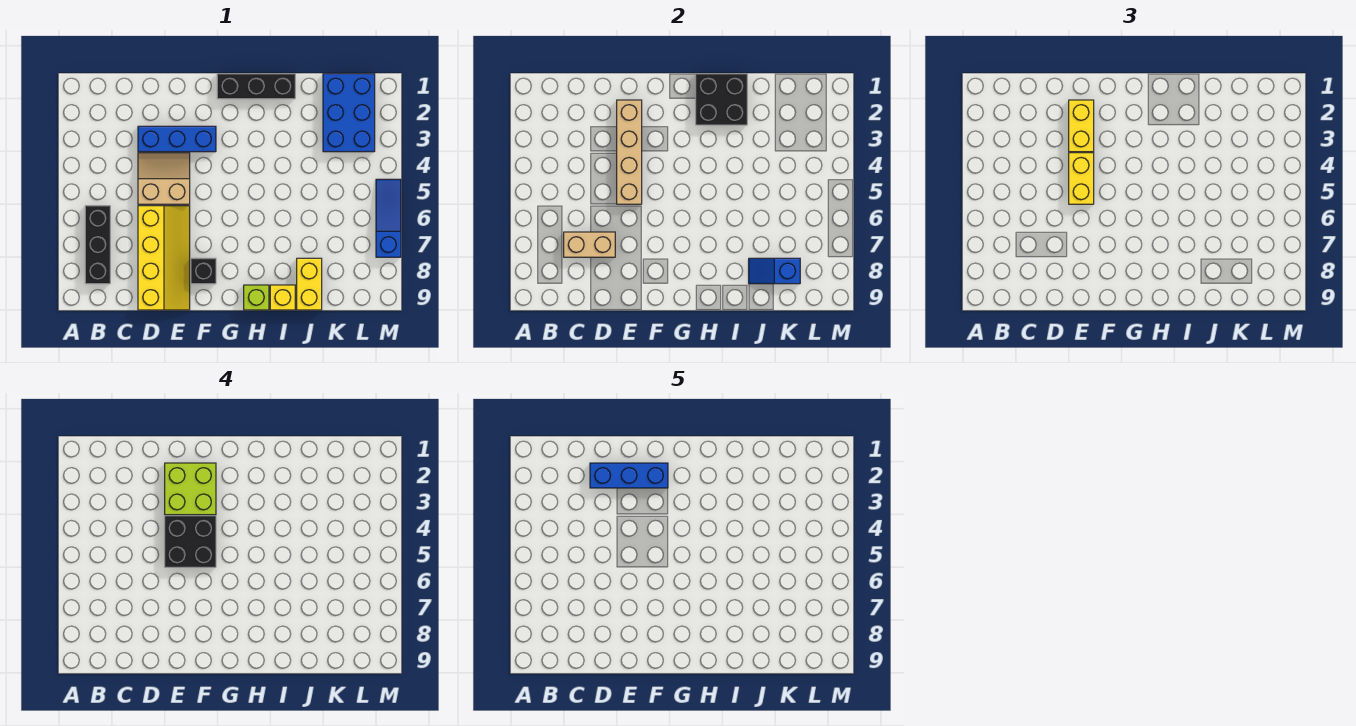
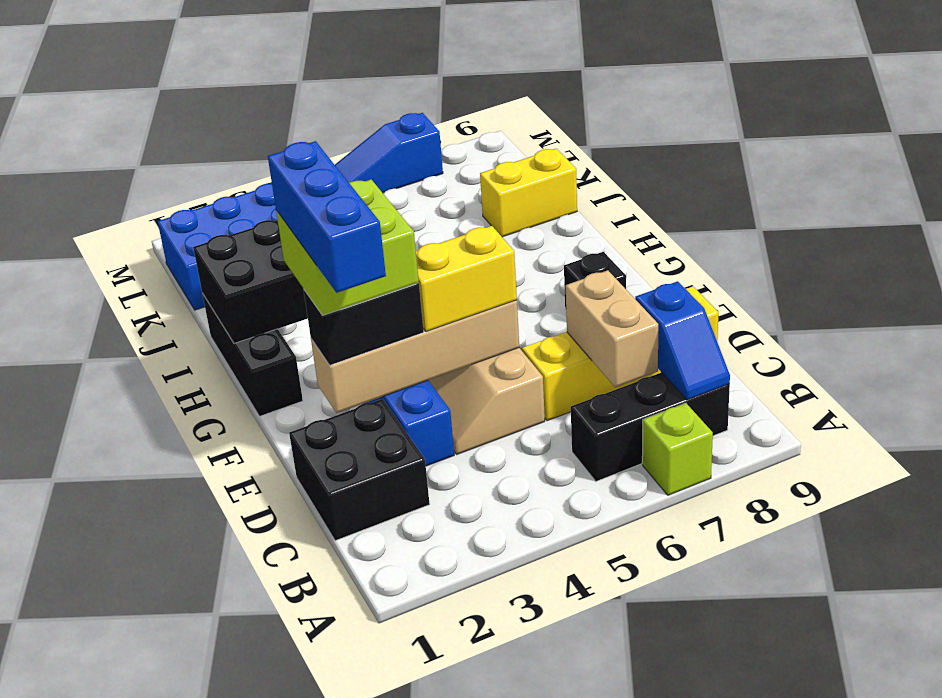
yellow 1x2 brick [1069,100,1094,152] -> black 1x2 brick [303,283,424,365]
black 2x2 brick [165,516,216,567] -> black 2x2 brick moved to [289,399,430,541]
lime 1x1 brick [244,285,269,310] -> lime 1x1 brick moved to [642,403,713,495]
yellow 1x1 brick [270,285,295,310] -> none
blue 1x2 slope [749,258,800,284] -> blue 1x2 slope moved to [635,281,730,400]

